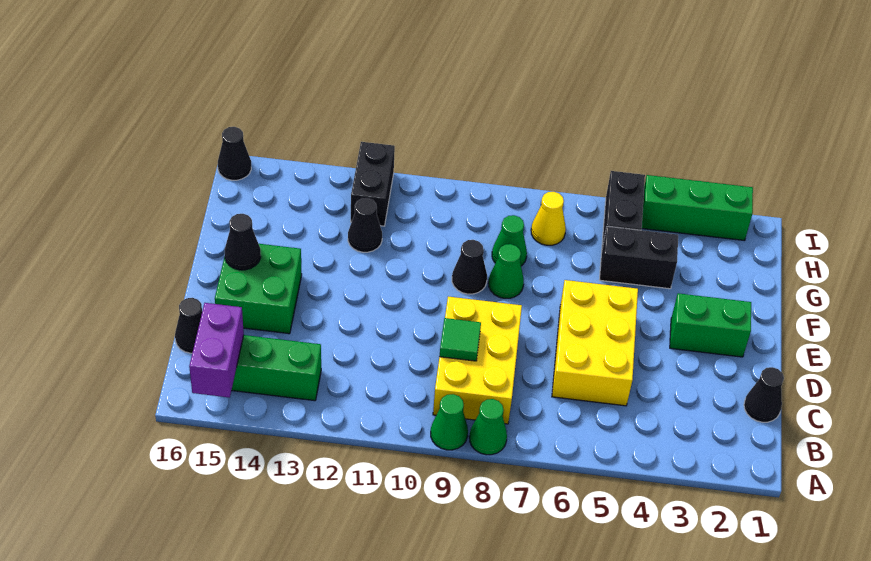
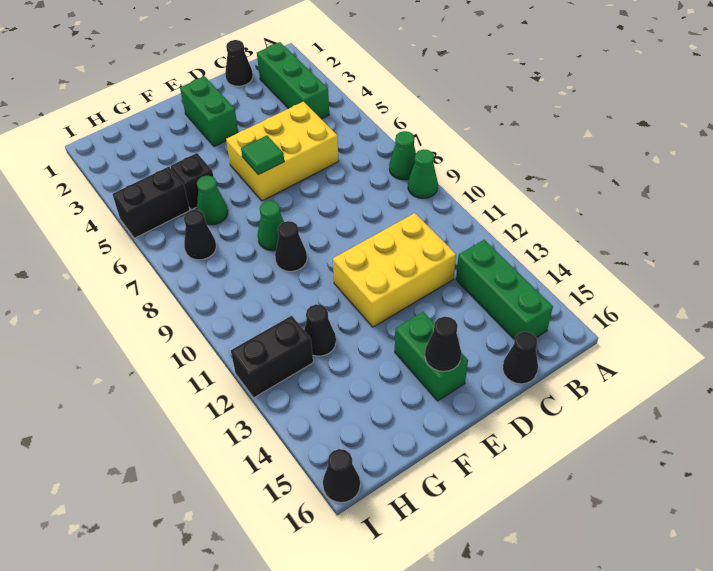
purple 1x2 brick [189,303,244,398] -> none
yellow 2x3 brick [433,297,522,424] -> yellow 2x3 brick moved to [333,213,456,327]
green 1x1 tile [440,318,481,361] -> green 1x1 tile moved to [241,135,284,175]
green 2x2 brick [215,244,302,334] -> green 1x2 brick [395,312,468,401]
black 1x2 brick [600,226,678,289] -> black 1x1 brick [171,153,213,210]
green 1x1 cone [492,215,527,266] -> green 1x1 cone moved to [197,175,228,225]
yellow 1x1 cone [531,192,566,245] -> black 1x1 cone [184,210,216,260]
green 1x3 brick [642,175,753,241] -> green 1x3 brick moved to [257,42,329,119]

